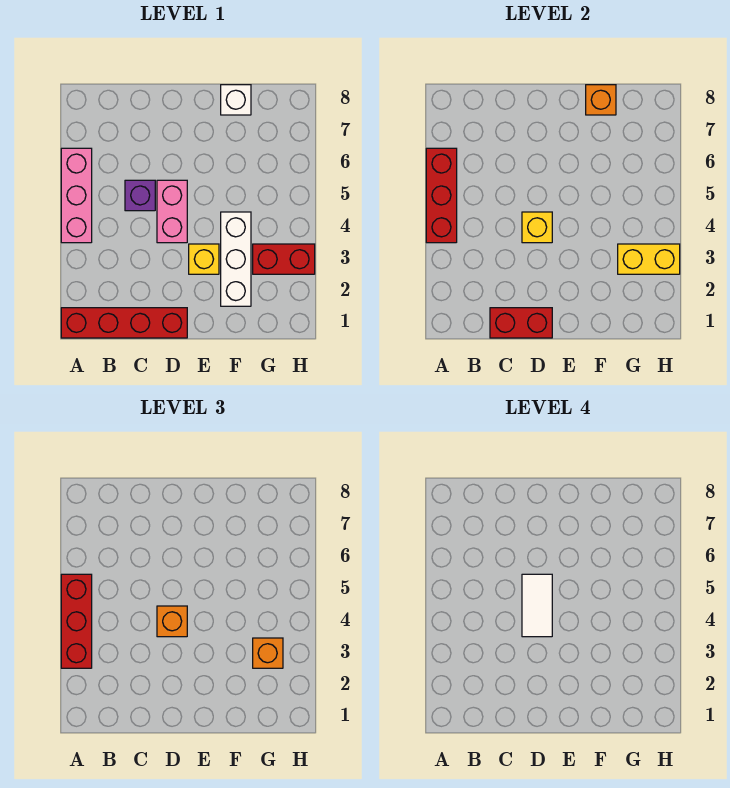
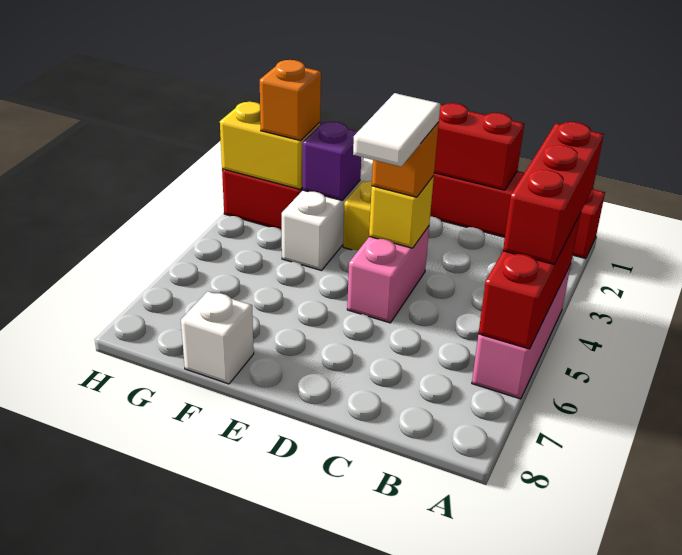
purple 1x1 brick [125,180,155,211] -> purple 1x1 brick moved to [303,121,361,201]
orange 1x1 brick [586,85,616,115] -> none

